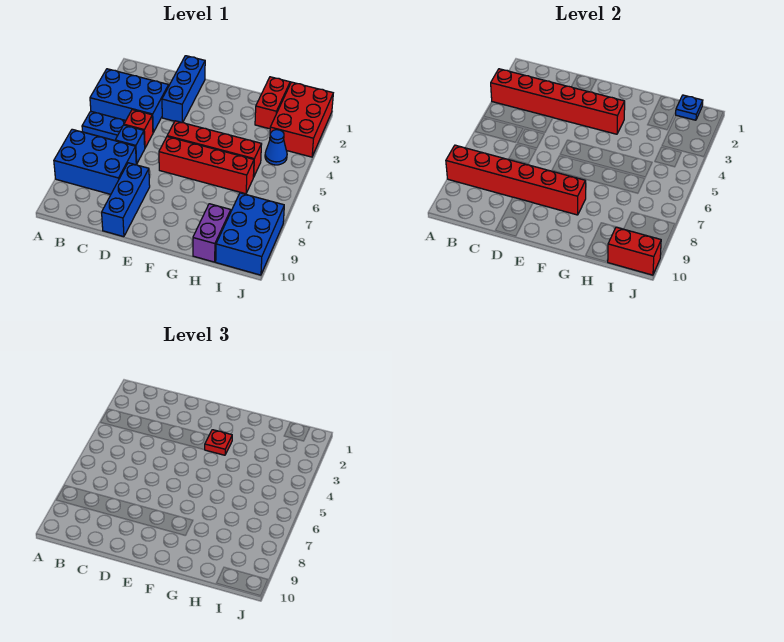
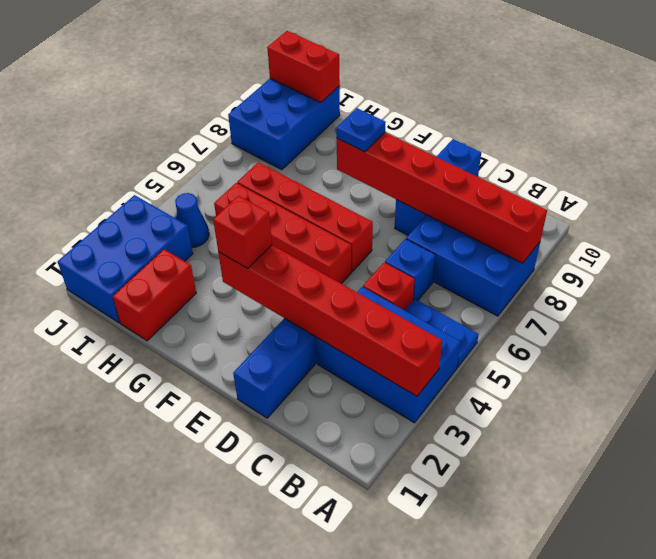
red 1x1 plate [205,430,232,455] -> red 1x1 brick [213,196,272,269]
purple 1x2 brick [193,204,231,262] -> none
red 2x3 brick [270,82,333,157] -> blue 2x3 brick [58,195,193,323]
blue 1x1 plate [676,95,703,120] -> blue 1x1 plate moved to [336,108,386,152]

